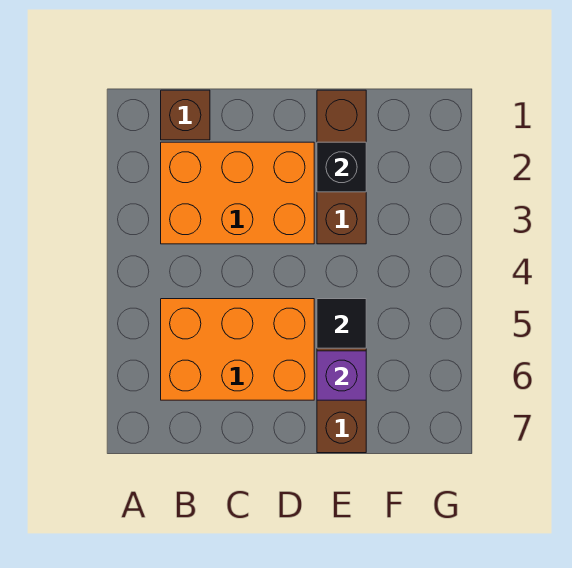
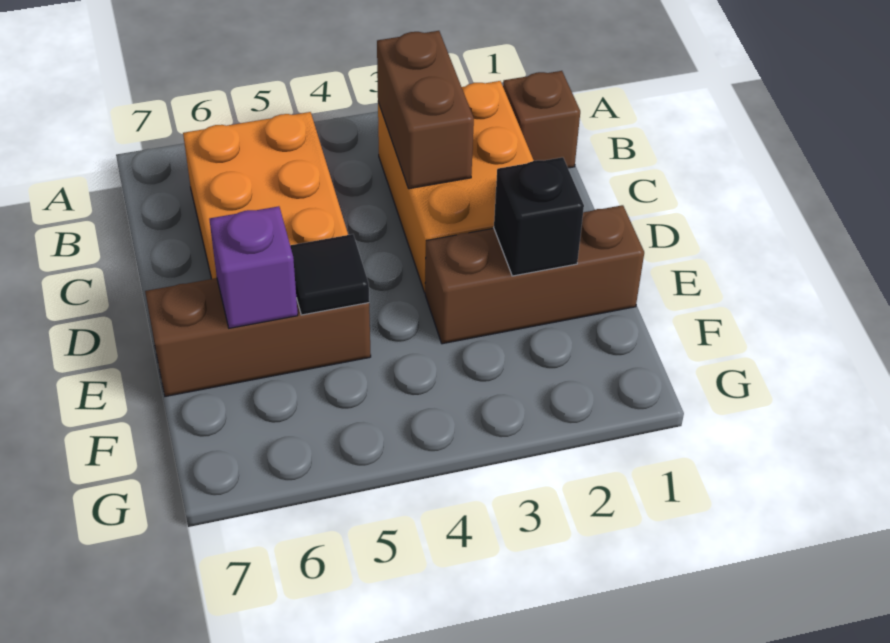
none -> brown 1x2 brick [377,31,474,189]

